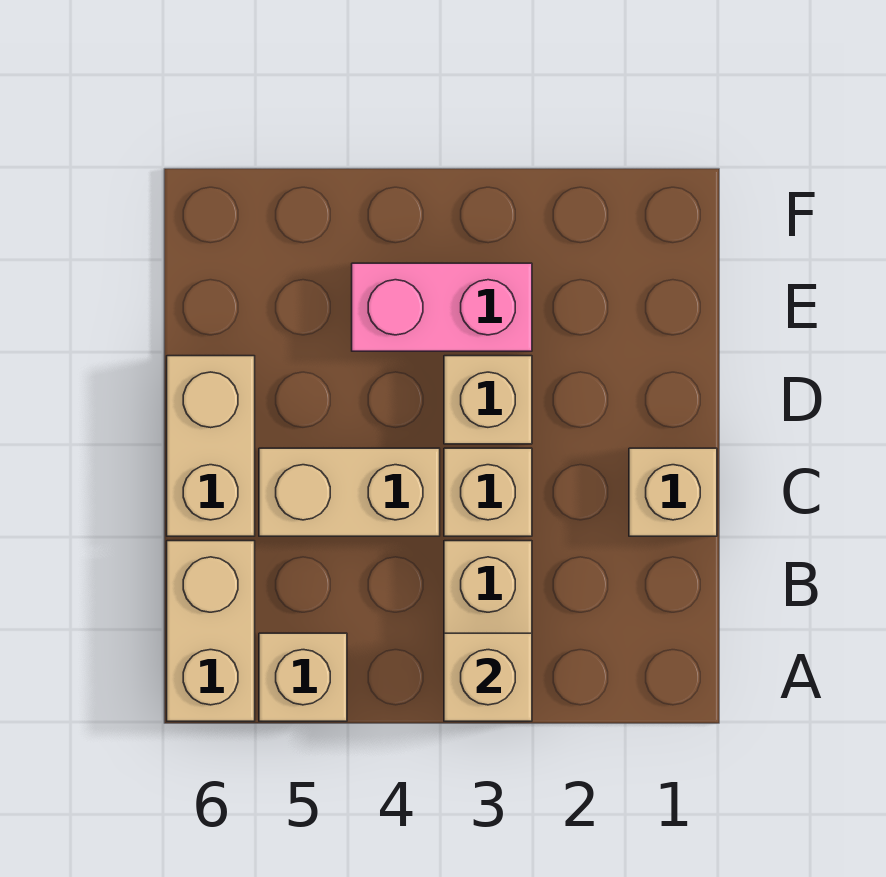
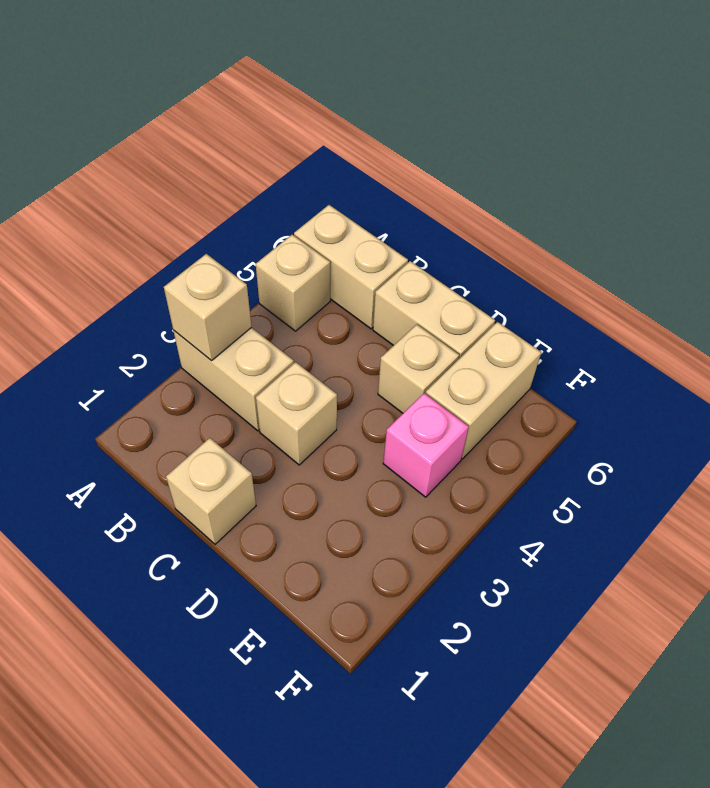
tan 1x2 brick [259,448,440,536] -> tan 1x2 brick moved to [426,322,541,459]
tan 1x1 brick [444,356,532,444] -> tan 1x1 brick moved to [378,324,459,413]
pink 1x2 brick [352,263,532,351] -> pink 1x1 brick [383,393,469,497]

